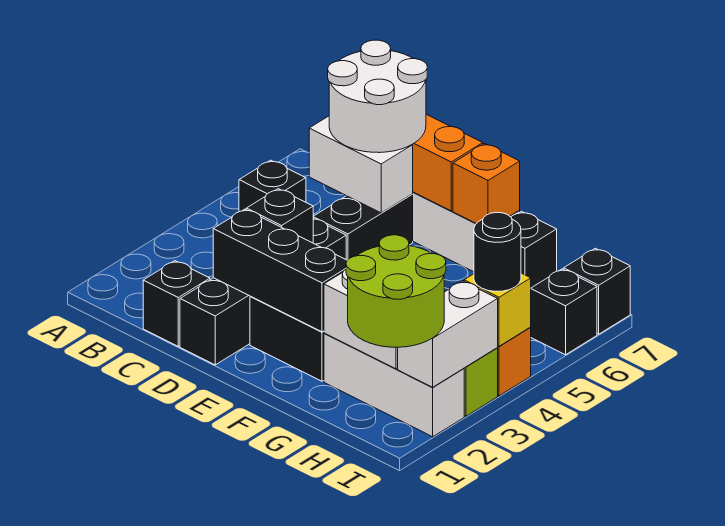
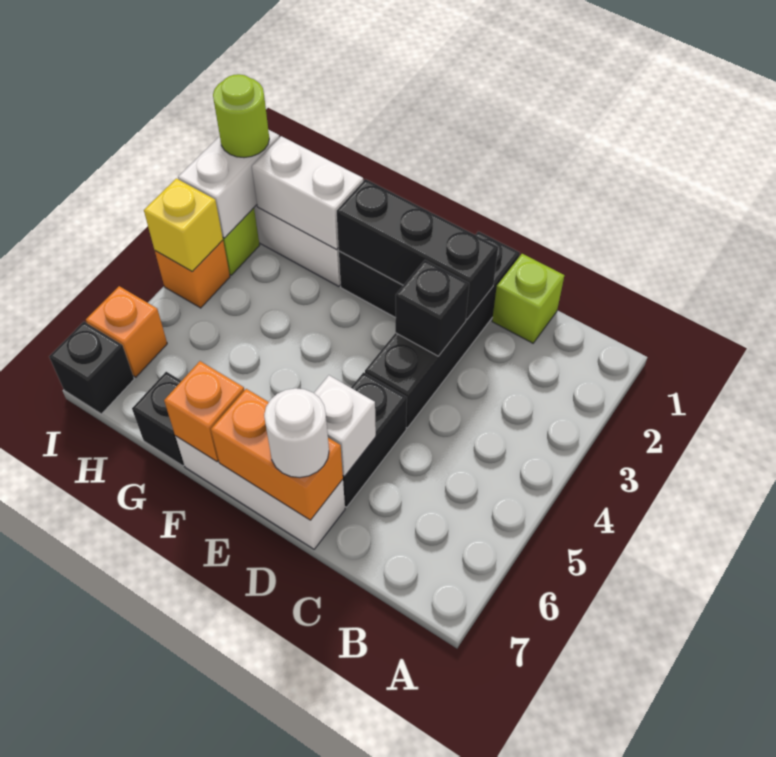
black 1x1 brick [239,160,306,212] -> none
black 1x1 brick [143,261,210,346] -> lime 1x1 brick [492,254,564,343]
white 1x2 brick [309,116,413,213] -> white 1x1 brick [314,375,376,477]
white 2x2 round brick [328,40,427,153] -> white 1x1 round brick [264,388,329,478]
lime 2x2 round brick [346,235,446,347] -> lime 1x1 round brick [213,74,269,158]
black 1x1 round brick [474,213,521,291] -> none
black 1x1 brick [530,269,597,355] -> orange 1x1 brick [86,286,167,377]

